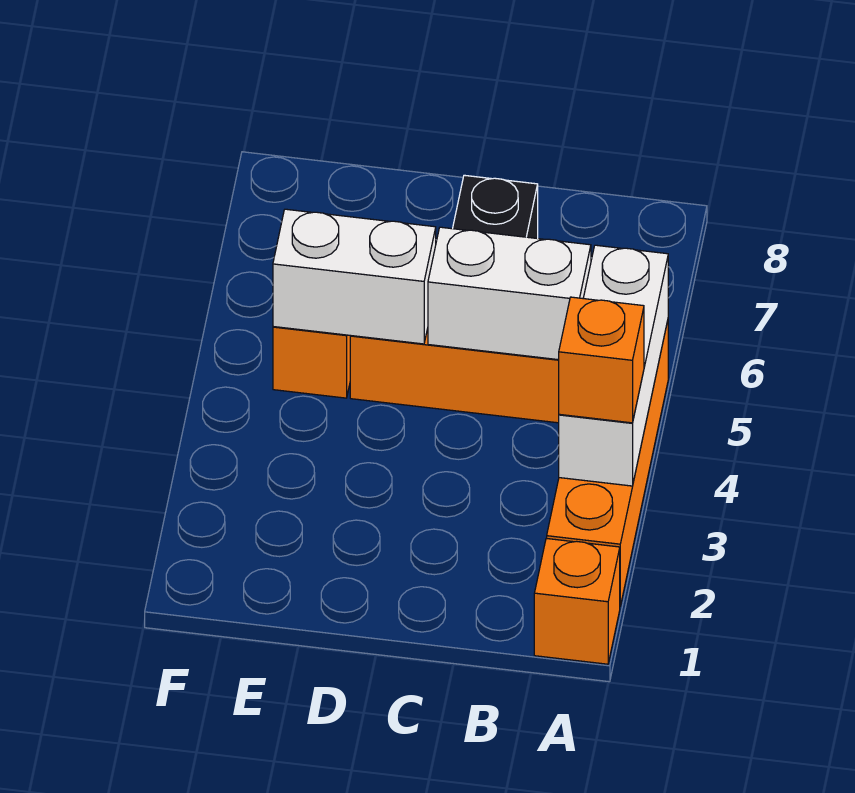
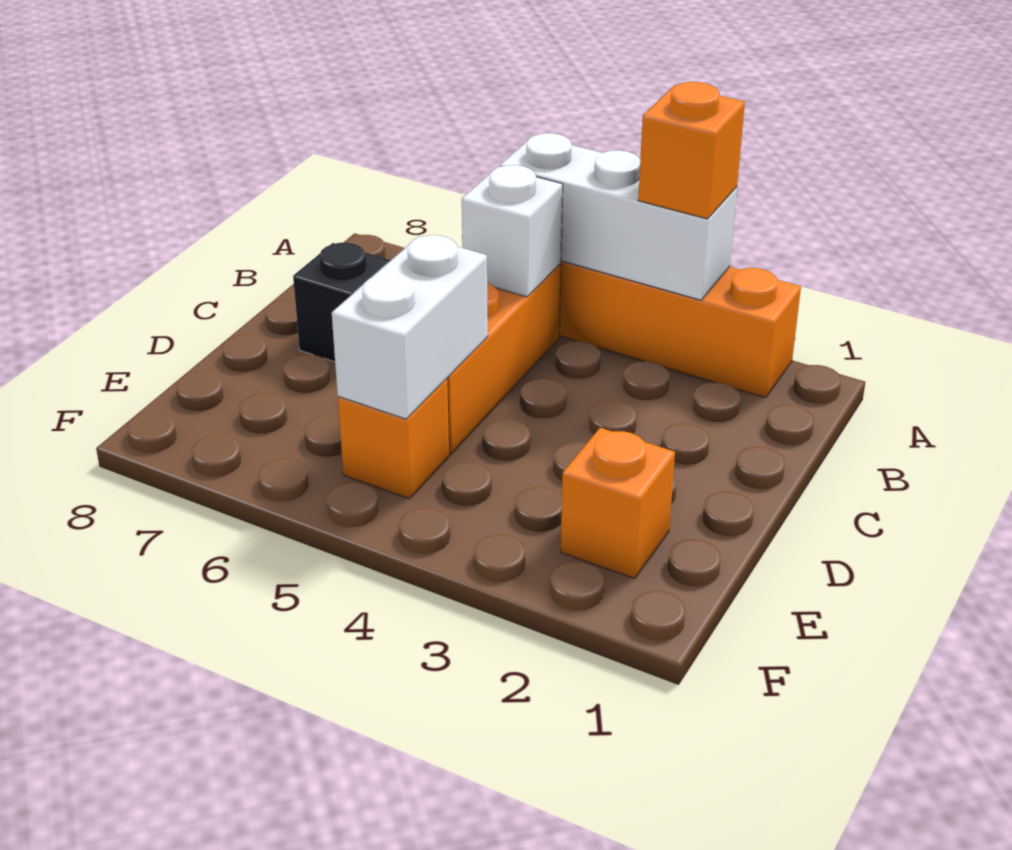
orange 1x1 brick [534,538,620,664] -> orange 1x1 brick moved to [561,428,675,579]
white 1x2 brick [428,227,591,360] -> white 1x1 brick [462,165,563,297]

